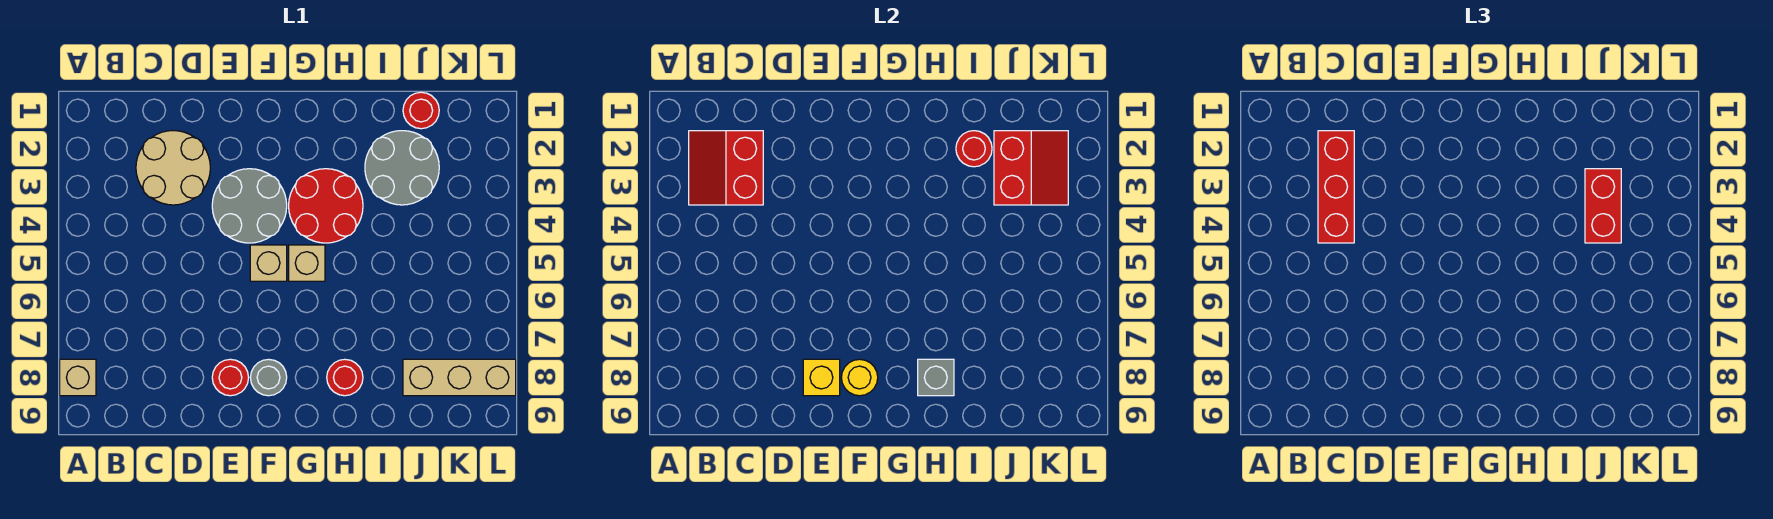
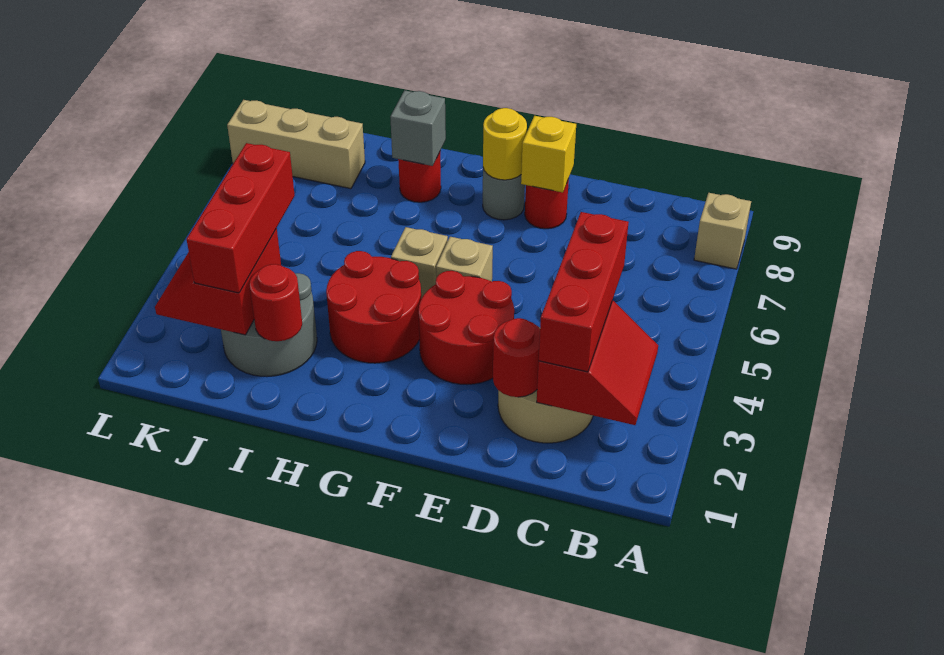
grey 2x2 round brick [212,169,287,243] -> red 2x2 round brick [418,271,514,384]
red 1x1 round brick [403,92,439,129] -> red 1x1 round brick moved to [493,318,540,397]
red 1x2 brick [1585,169,1621,243] -> red 1x3 brick [187,143,295,293]

